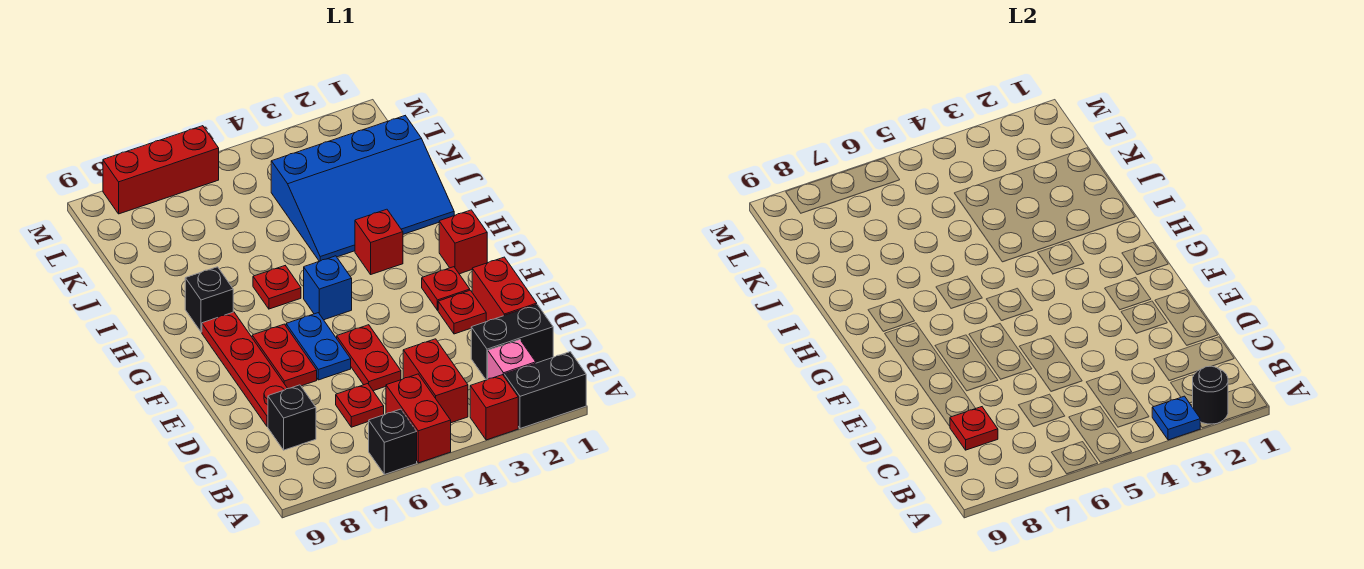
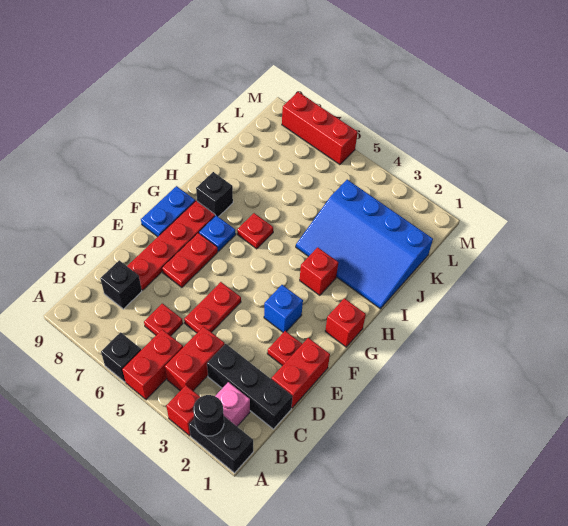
blue 1x1 plate [1152,396,1200,440] -> blue 1x1 plate moved to [199,215,236,251]
black 1x2 brick [471,305,553,380] -> black 1x3 brick [207,344,293,429]
red 1x1 plate [950,407,998,450] -> none
blue 1x2 plate [286,313,351,380] -> blue 1x2 plate moved to [141,186,195,237]
red 1x1 plate [422,267,470,310] -> none
blue 1x1 brick [304,256,352,320] -> blue 1x1 brick moved to [264,285,303,332]

